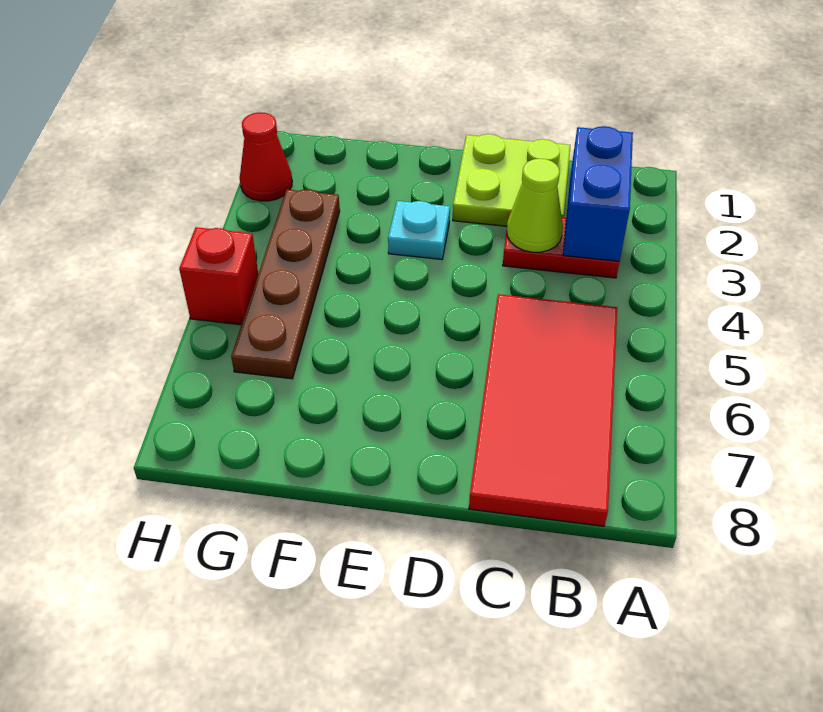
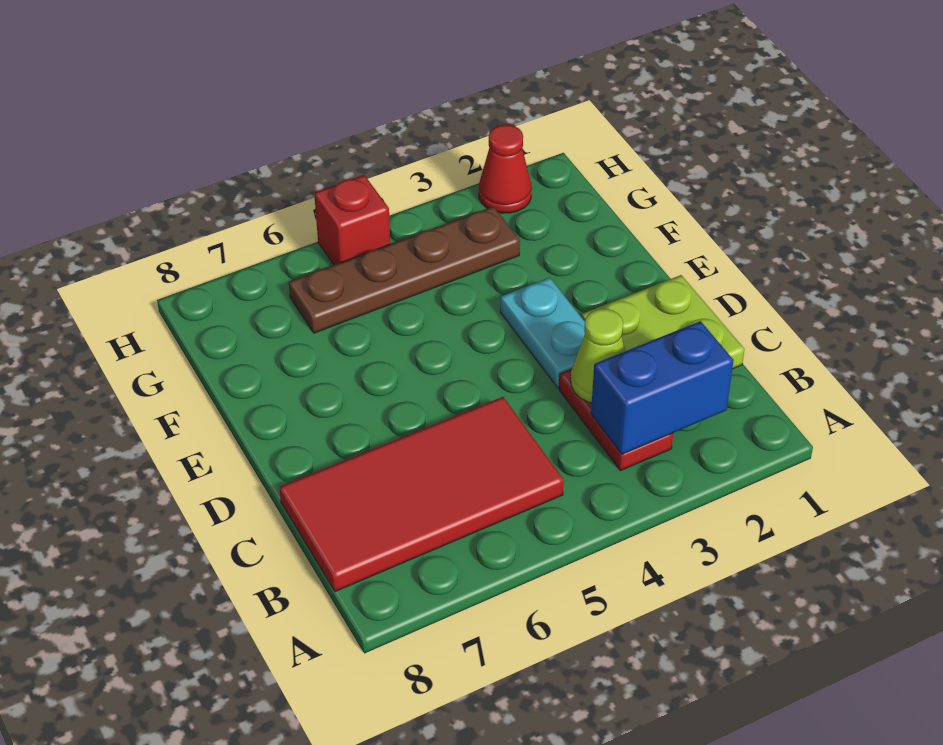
cyan 1x1 plate [388,201,450,259] -> cyan 1x2 plate [500,278,585,387]

